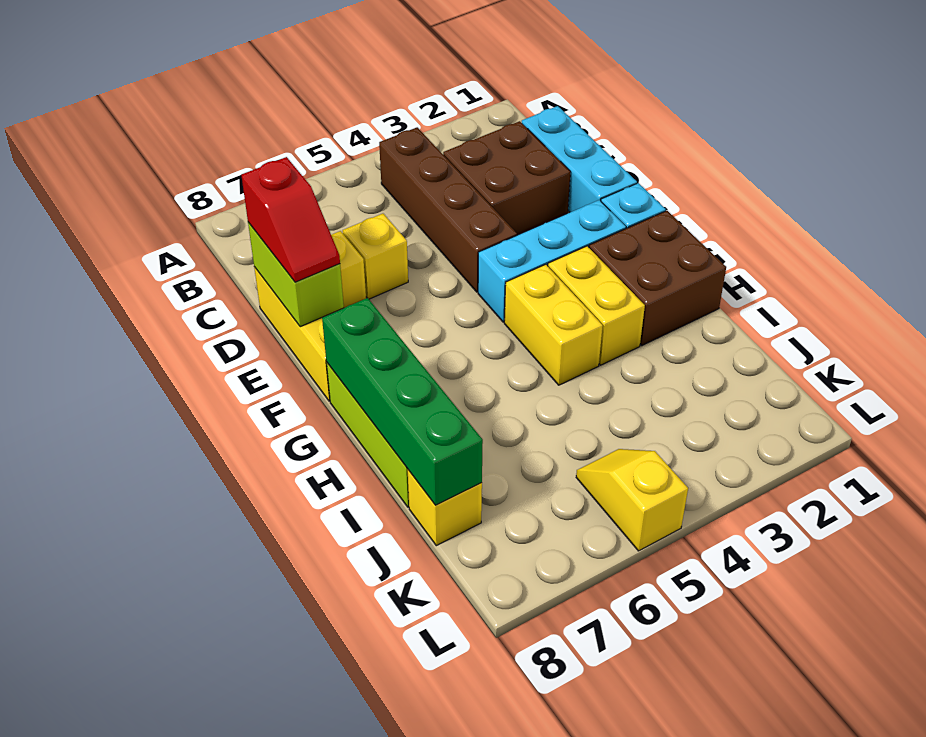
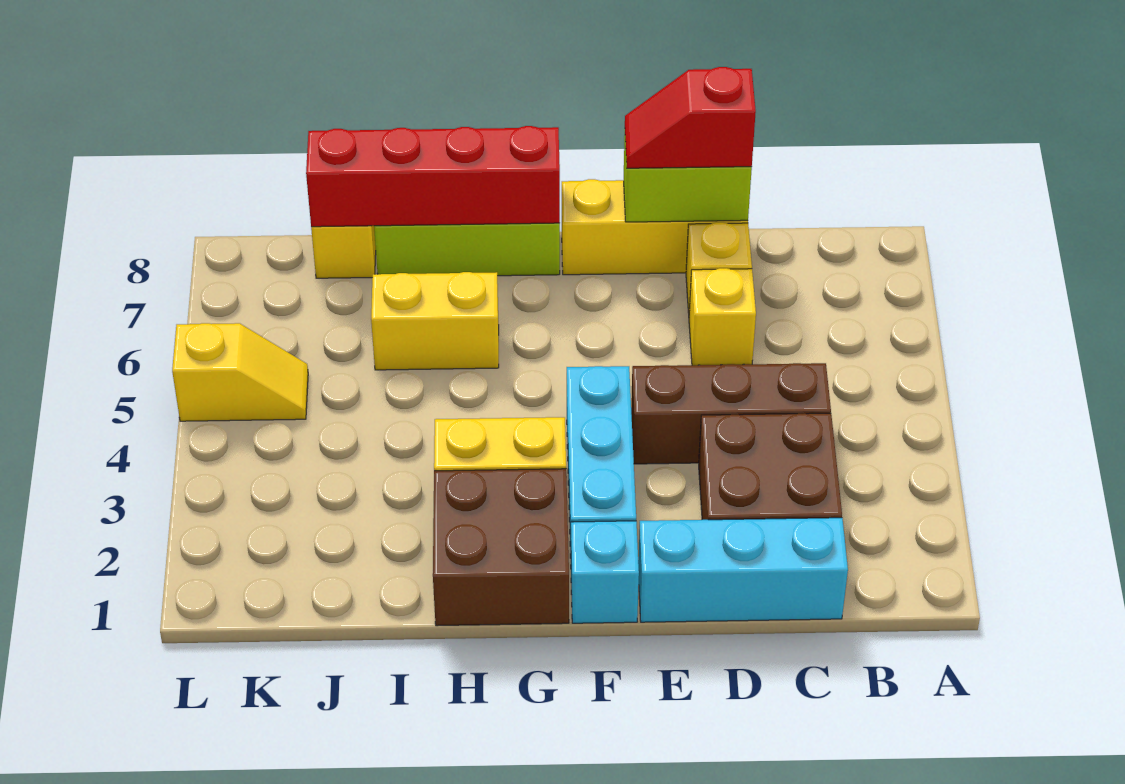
brown 1x4 brick [379,127,517,292] -> brown 1x3 brick [631,363,831,464]
yellow 1x2 brick [504,264,603,385] -> yellow 1x2 brick moved to [371,272,499,370]
green 1x4 brick [322,298,483,505] -> red 1x4 brick [306,126,560,227]

